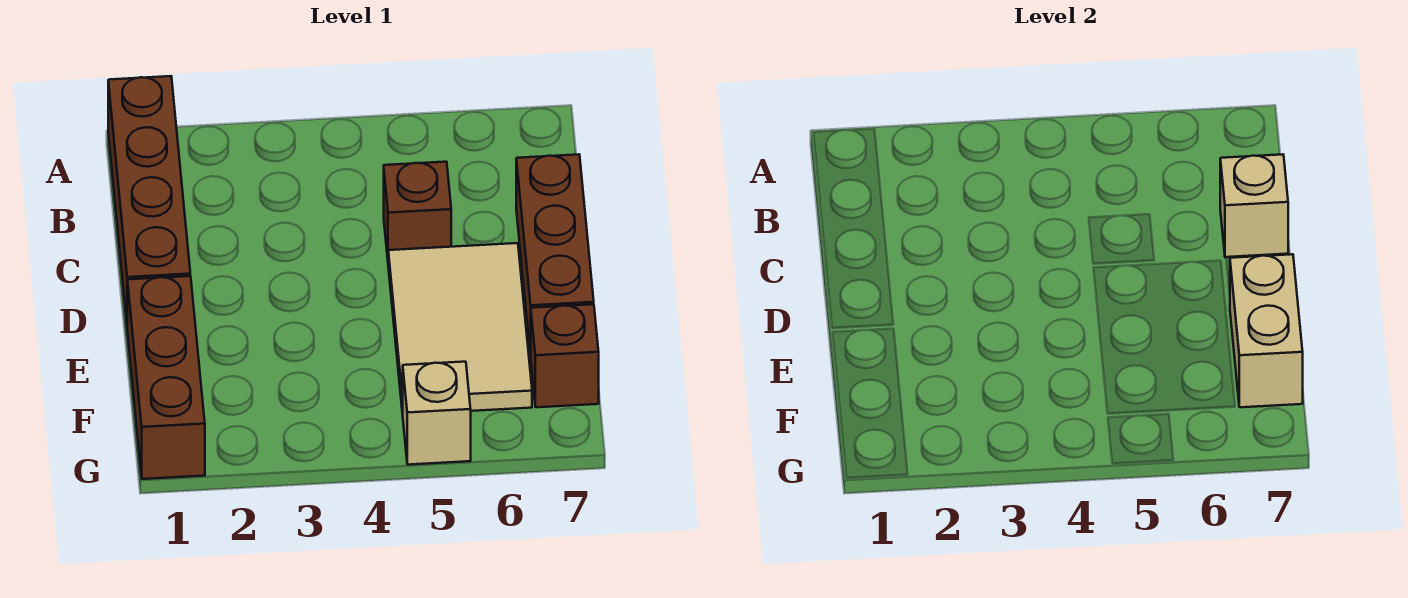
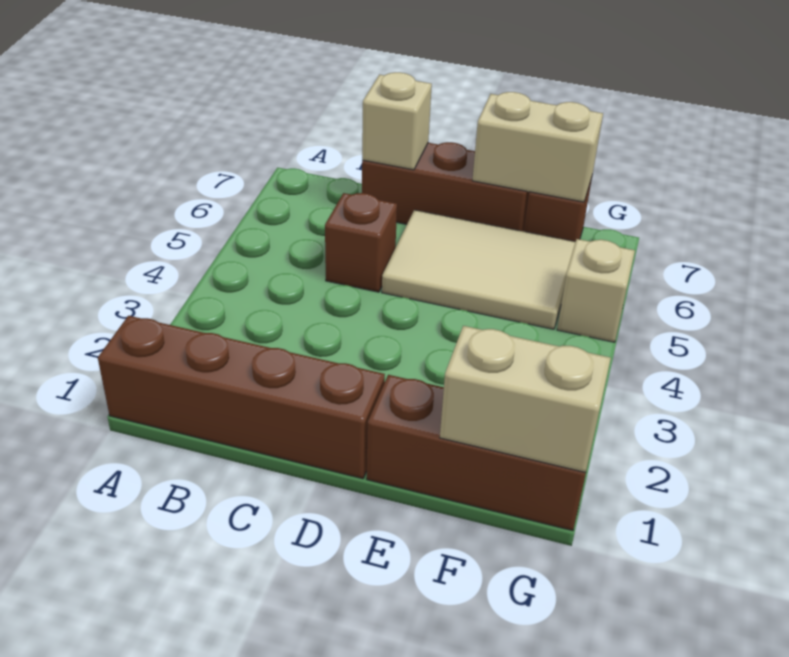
none -> tan 1x2 brick [440,326,611,473]

